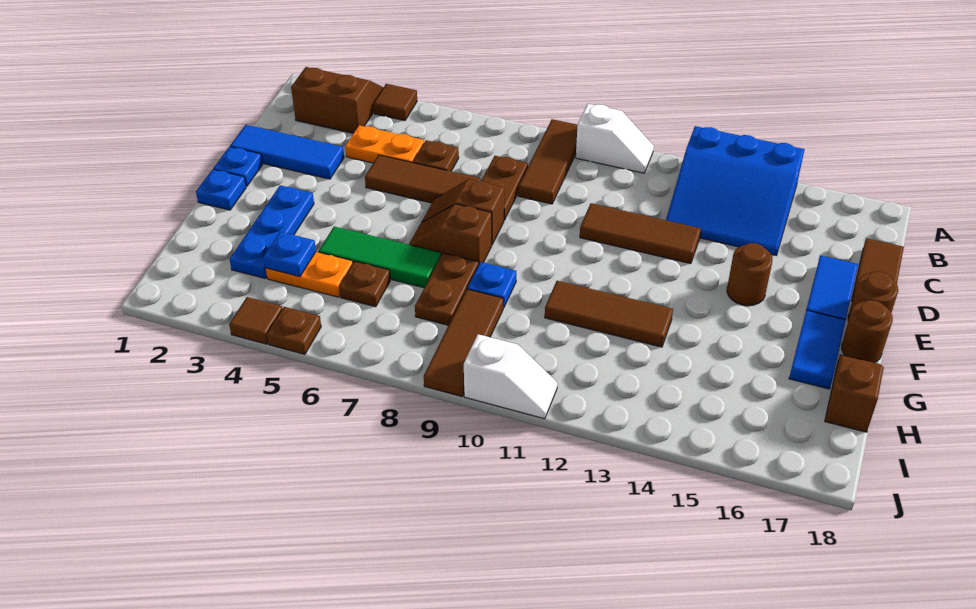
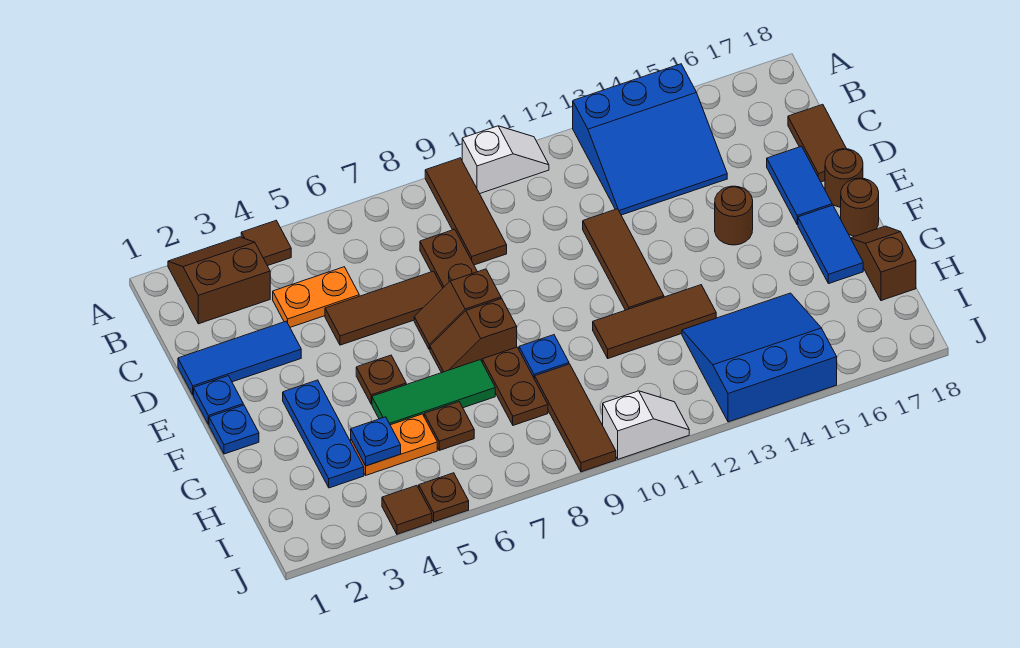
brown 1x1 plate [413,140,459,171] -> brown 1x1 plate moved to [356,355,406,404]
brown 1x3 tile [580,203,701,264] -> brown 1x3 tile turned to [583,209,664,310]
none -> blue 3x3 slope [682,293,837,422]

